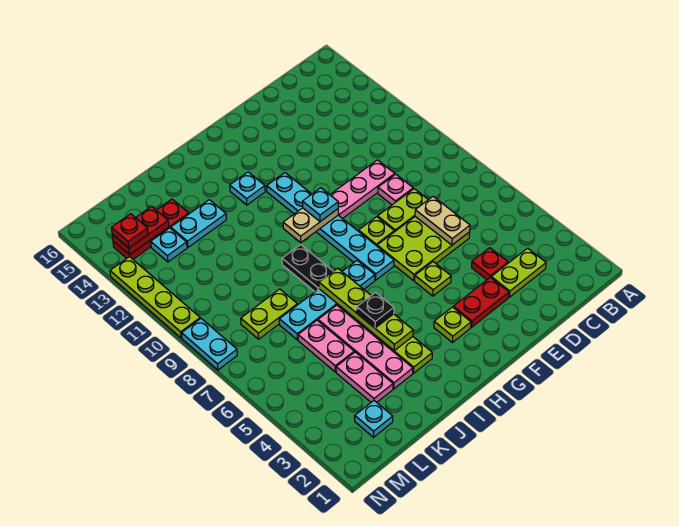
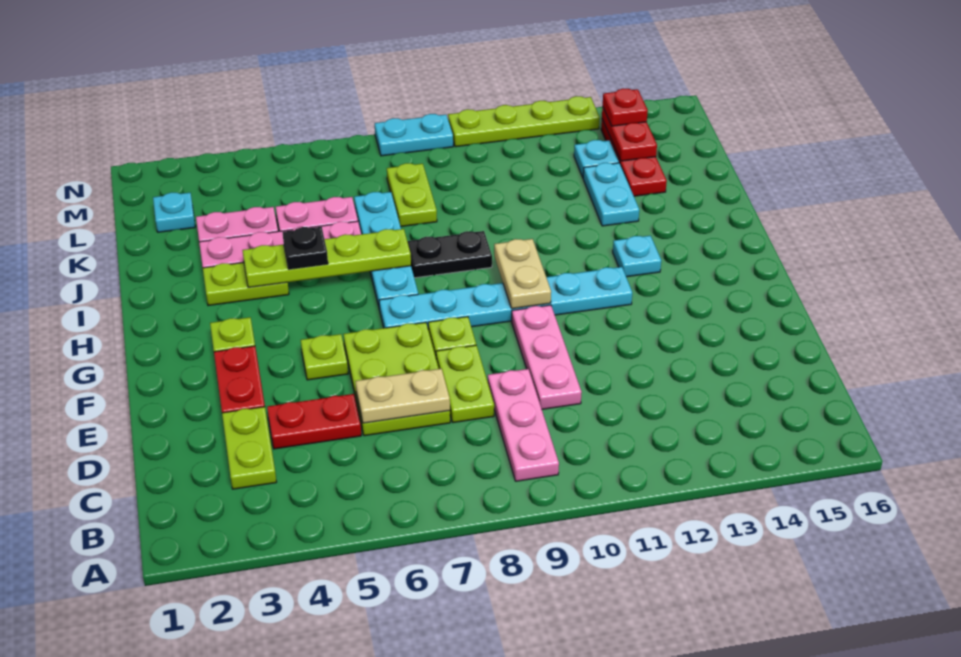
red 1x1 plate [472,248,508,280] -> red 1x2 plate [267,394,361,449]
pink 1x1 plate [378,174,413,205] -> pink 1x3 plate [488,369,559,481]
cyan 1x1 plate [302,188,338,222] -> none

